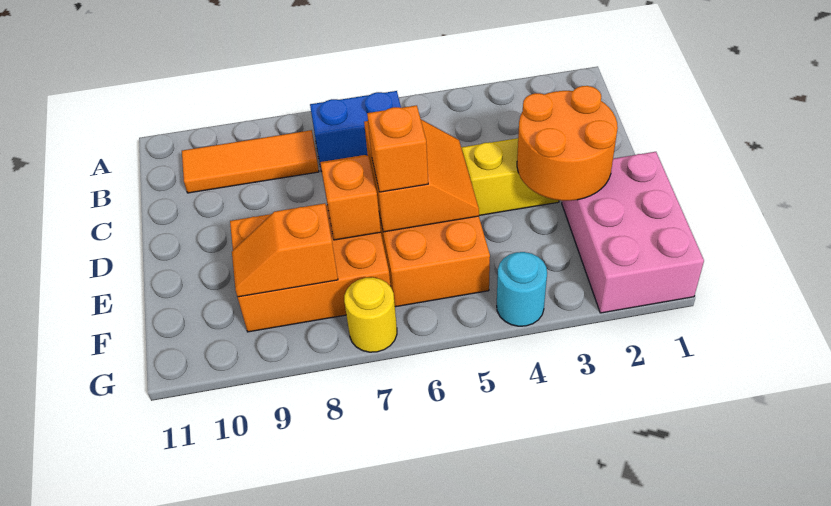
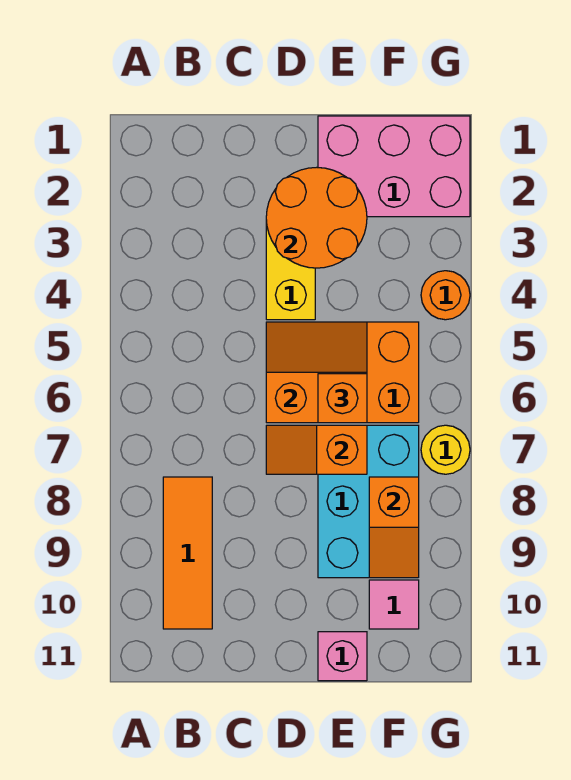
blue 1x2 brick [310,91,401,172] -> none
orange 2x3 brick [230,205,390,332] -> cyan 2x3 brick [318,425,419,578]
none -> pink 1x1 brick [318,632,367,681]
none -> pink 1x1 tile [369,580,419,629]
cyan 1x1 round brick [497,252,547,326] -> orange 1x1 round brick [421,271,470,320]

